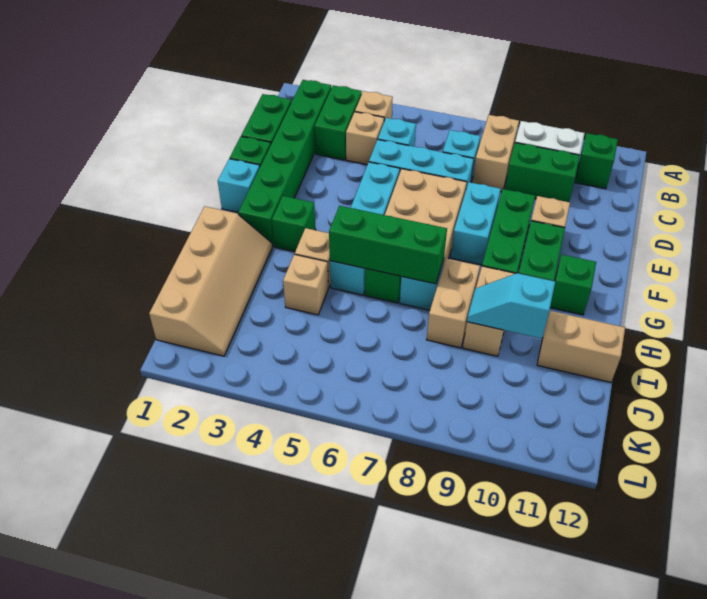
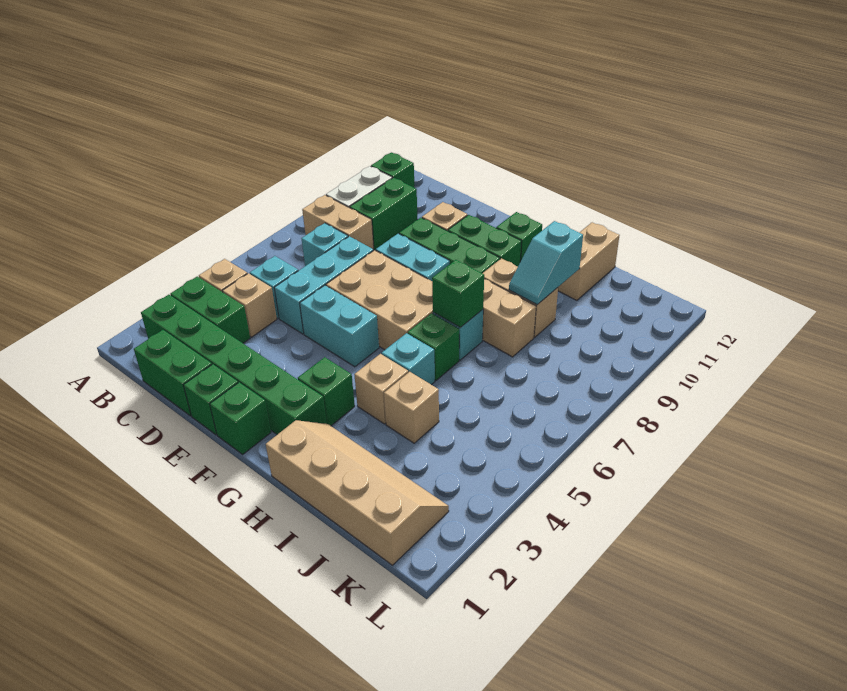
cyan 1x1 brick [218,159,260,212] -> green 1x1 brick [210,382,271,454]
green 1x3 brick [329,206,447,284] -> green 1x1 brick [432,260,484,328]

